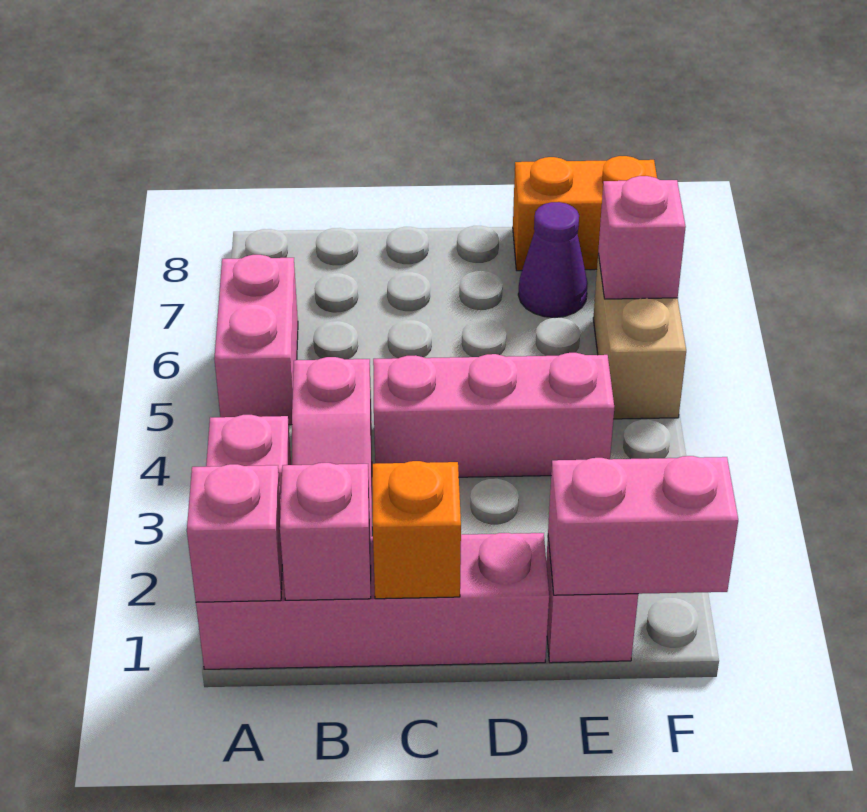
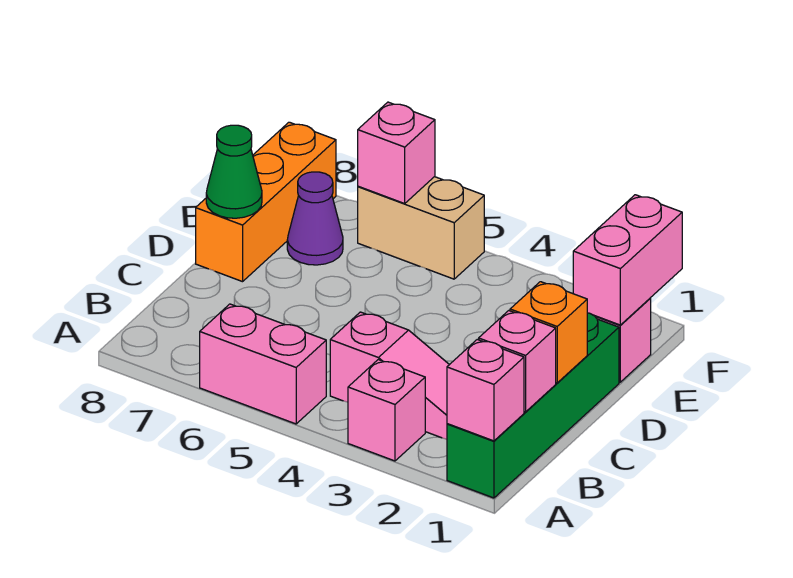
pink 1x4 brick [196,533,549,669] -> green 1x4 brick [447,313,619,498]
pink 1x3 brick [373,353,614,477] -> none
none -> green 1x1 cone [206,125,262,218]
orange 1x2 brick [513,156,657,271] -> orange 1x3 brick [196,122,336,282]

